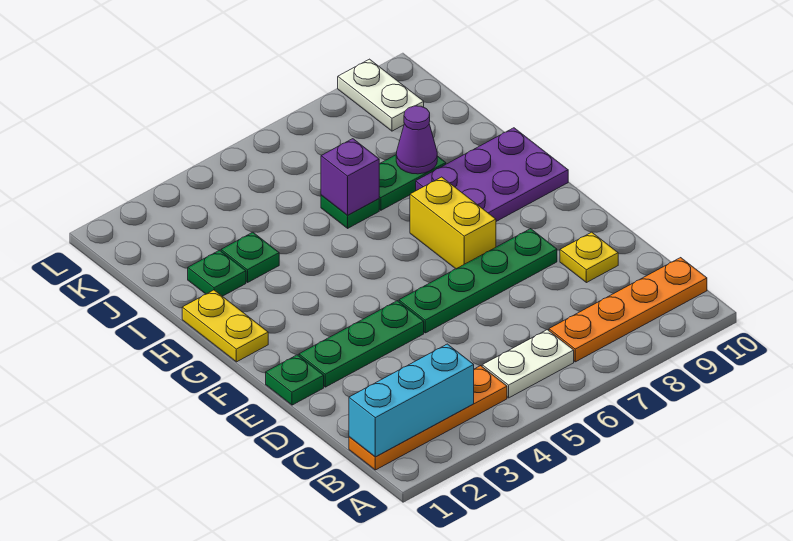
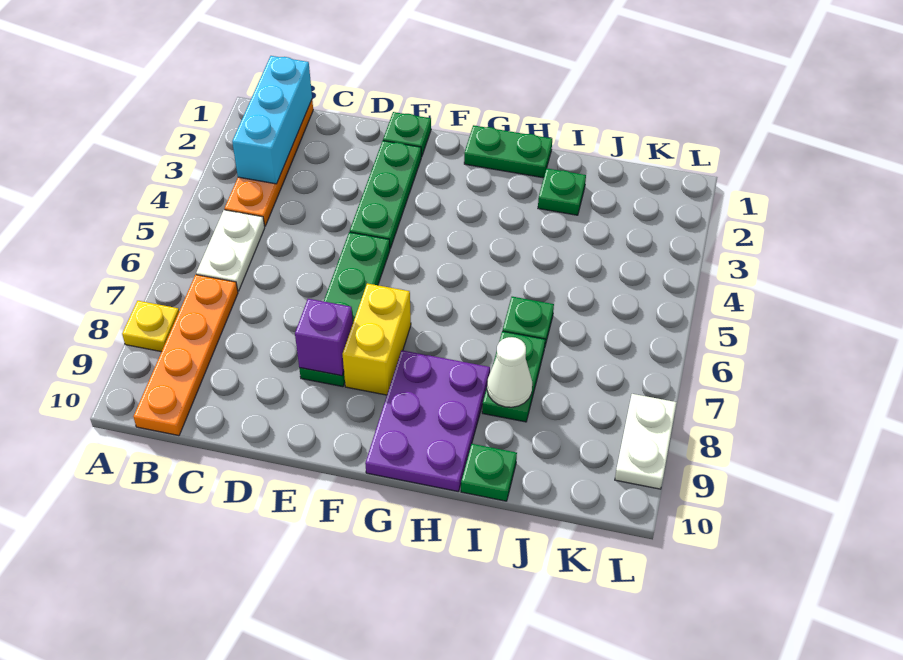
yellow 1x1 plate [560,232,618,283] -> yellow 1x1 plate moved to [122,301,179,352]
yellow 1x2 brick [410,177,496,269] -> yellow 1x2 brick turned to [343,283,411,395]
yellow 1x2 plate [182,290,268,362] -> green 1x2 plate [464,125,552,178]
green 1x1 plate [221,232,279,282] -> green 1x1 plate moved to [461,444,517,501]
purple 1x1 brick [321,139,379,215] -> purple 1x1 brick moved to [295,299,353,376]
purple 1x1 cone [396,106,437,174] -> white 1x1 cone [487,337,532,407]
white 1x2 plate [338,59,424,131] -> white 1x2 plate turned to [615,394,677,489]

